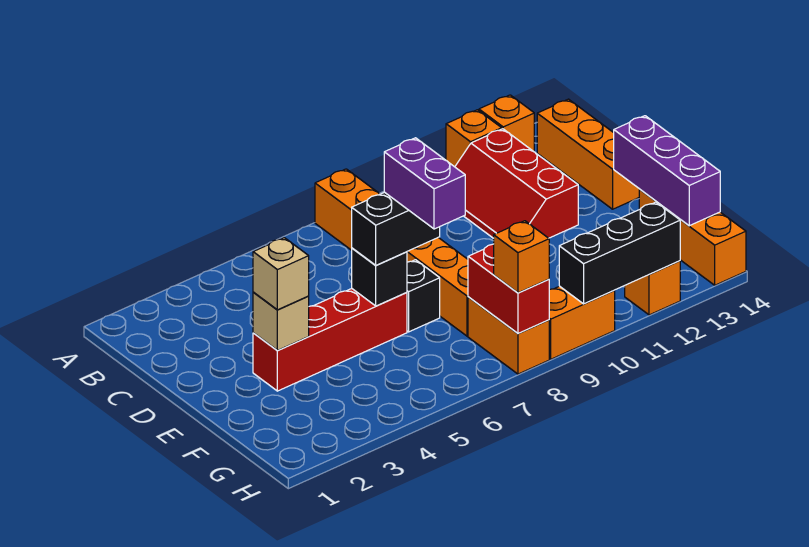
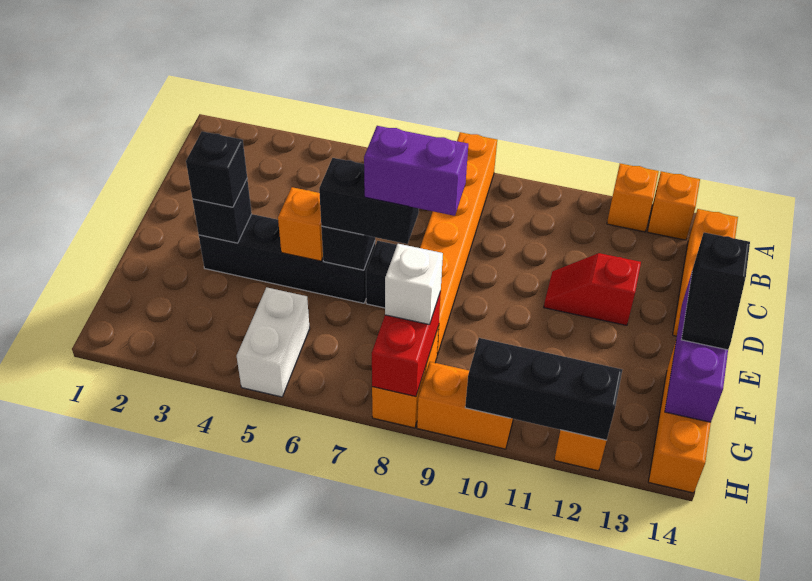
red 2x3 slope [455,129,578,238] -> red 1x2 slope [544,253,641,325]
red 1x4 brick [253,289,407,391] -> black 1x4 brick [199,214,375,303]
tan 1x1 brick [253,292,309,350] -> black 1x1 brick [193,179,252,243]
tan 1x1 brick [253,238,309,310] -> black 1x1 brick [186,131,247,207]
purple 1x2 brick [384,138,465,229] -> purple 1x2 brick turned to [364,126,468,216]
none -> black 1x2 slope [681,232,750,350]
none -> white 1x2 brick [237,287,310,397]
none -> white 1x1 brick [385,244,443,325]
orange 1x1 brick [494,221,549,293] -> orange 1x1 brick moved to [278,187,323,261]

